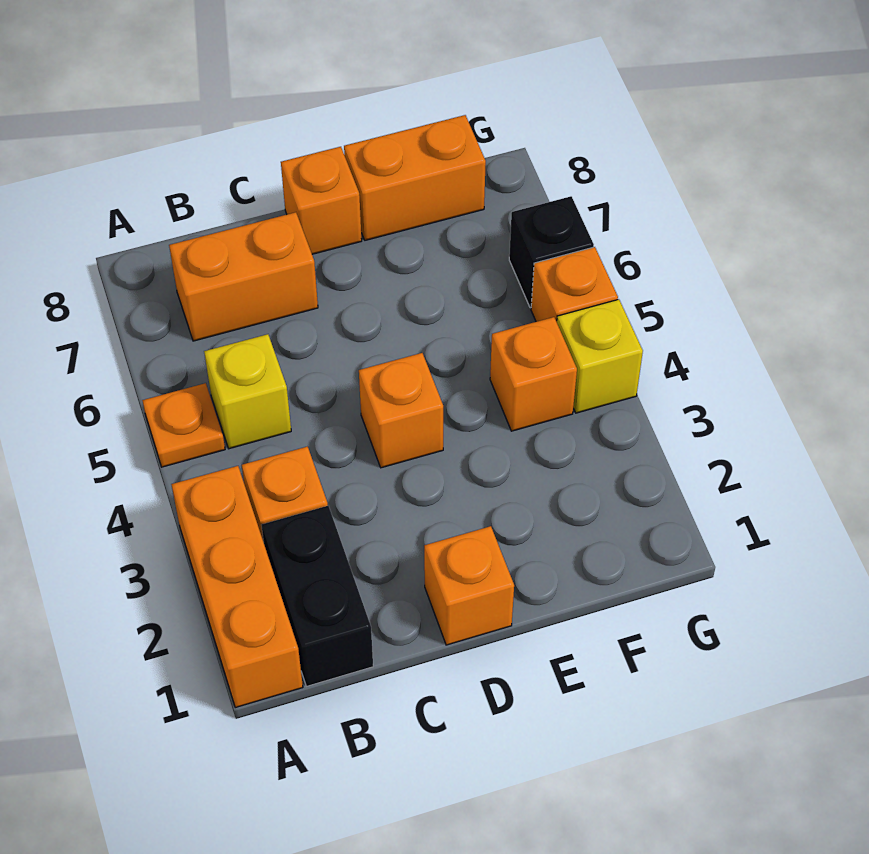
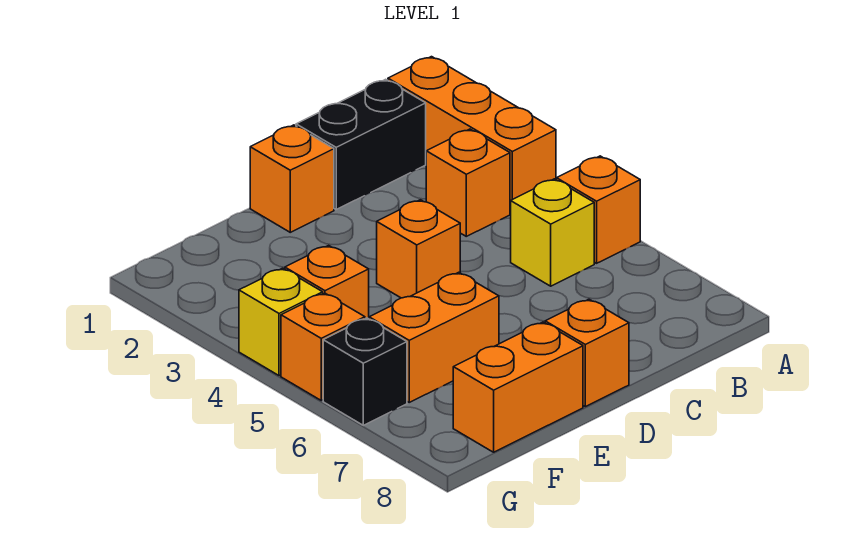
orange 1x1 plate [142,383,225,467] -> orange 1x1 brick [556,156,640,263]
black 1x2 brick [262,506,373,686] -> black 1x2 brick turned to [296,79,426,209]
orange 1x2 brick [169,212,318,341] -> orange 1x2 brick moved to [369,272,499,402]

